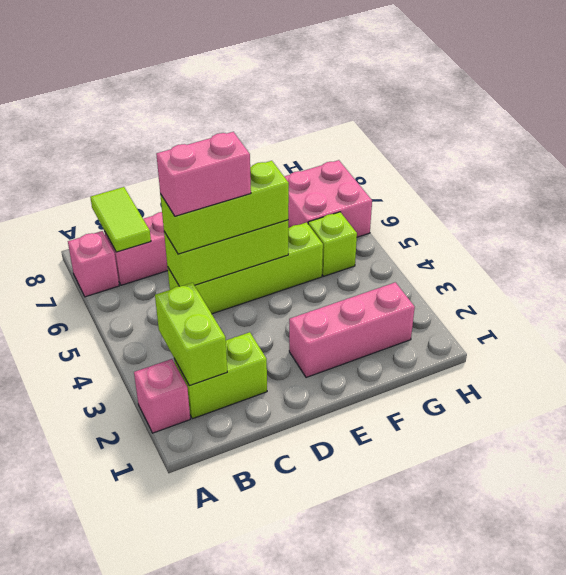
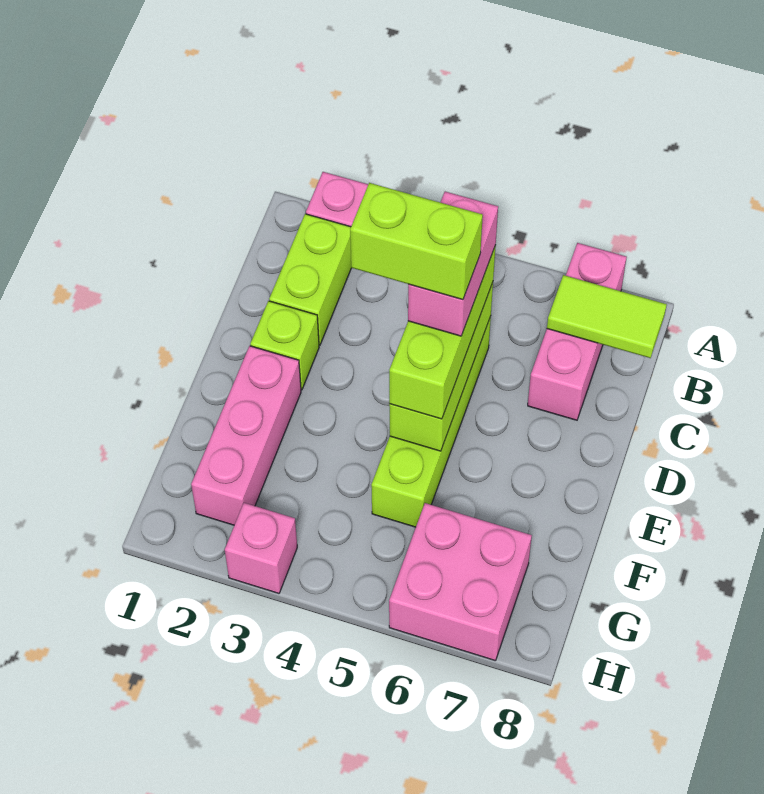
lime 1x2 brick [155,283,227,386] -> lime 1x2 brick moved to [350,183,483,300]
lime 1x1 brick [308,212,357,276] -> lime 1x1 brick moved to [250,301,319,390]
none -> pink 1x1 brick [225,503,297,593]

